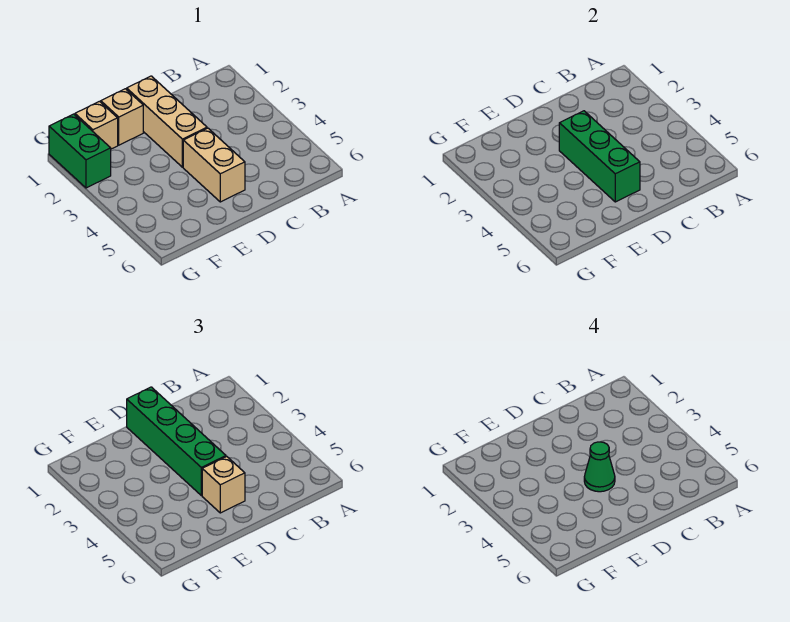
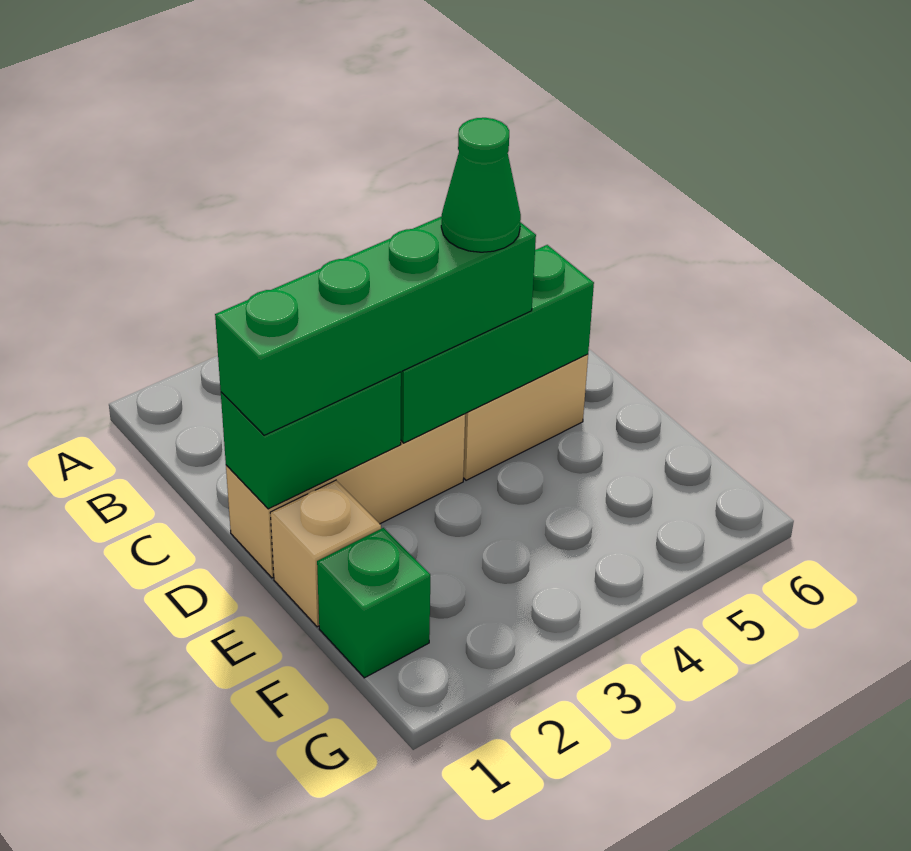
tan 1x1 brick [202,457,245,513] -> none
tan 1x1 brick [75,101,118,149] -> green 1x1 brick [317,528,430,678]
green 1x2 brick [49,114,111,188] -> green 1x2 brick moved to [221,372,401,509]

